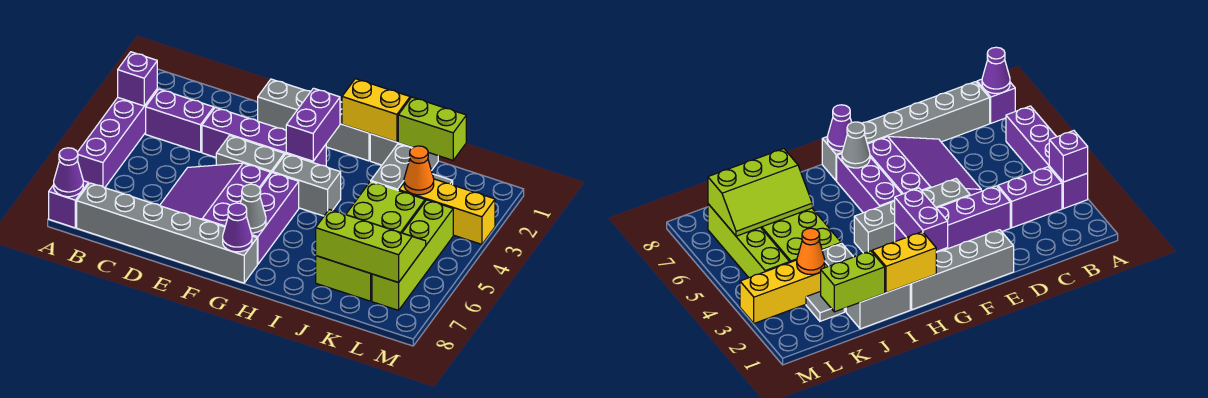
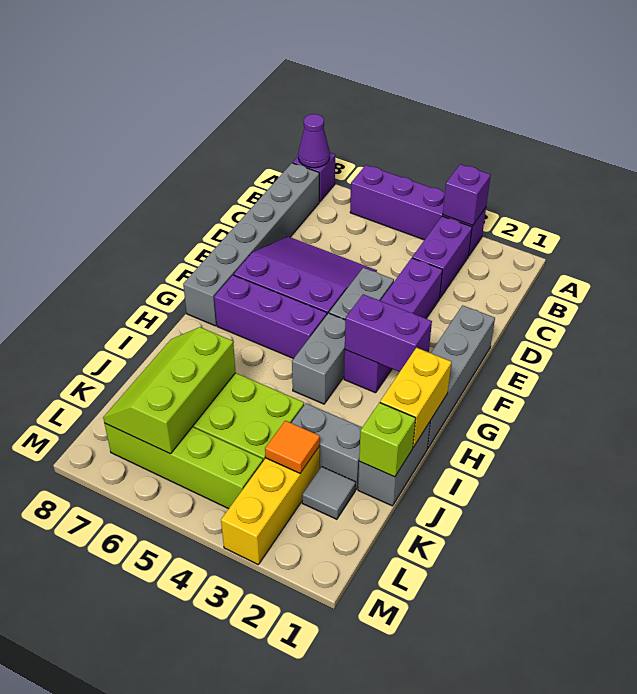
grey 1x1 cone [240,184,266,233] -> none
purple 1x1 cone [223,203,252,252] -> none
lime 1x2 brick [398,97,466,160] -> lime 1x1 brick [359,403,416,477]
lime 2x3 slope [316,209,426,282] -> lime 2x3 slope turned to [103,327,236,454]
orange 1x1 cone [404,146,434,195] -> orange 1x1 tile [265,421,320,473]

